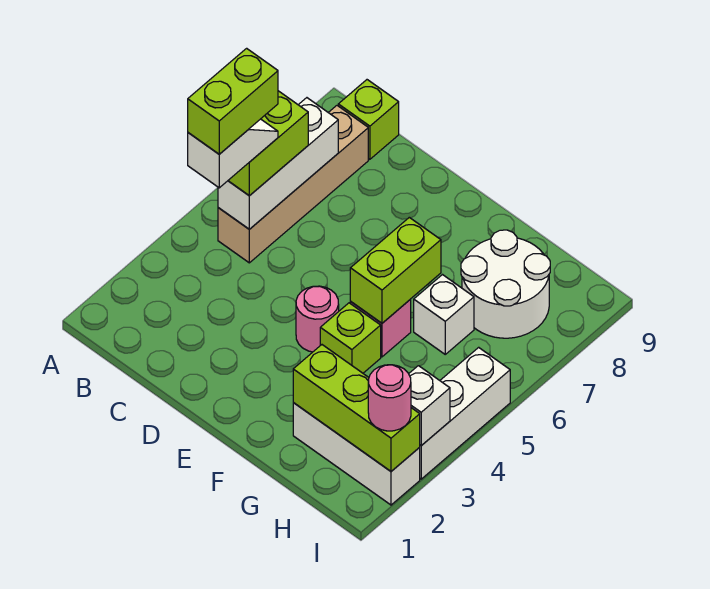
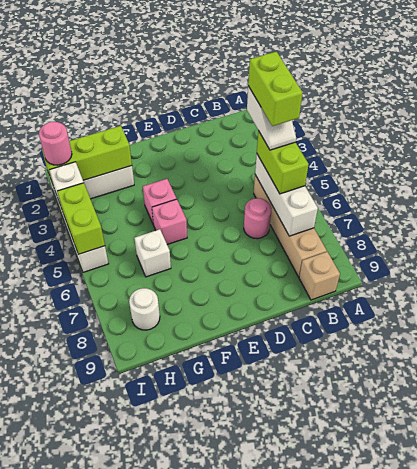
lime 1x1 brick [338,80,399,159] -> tan 1x1 brick [299,252,340,300]
pink 1x1 round brick [296,286,339,352] -> pink 1x1 round brick moved to [244,198,272,239]
lime 1x1 brick [320,303,381,373] -> pink 1x1 brick [143,179,177,225]
lime 1x2 brick [350,217,441,323] -> lime 1x2 brick moved to [57,183,105,254]
white 2x2 round brick [461,230,550,338] -> white 1x1 round brick [129,288,160,330]

